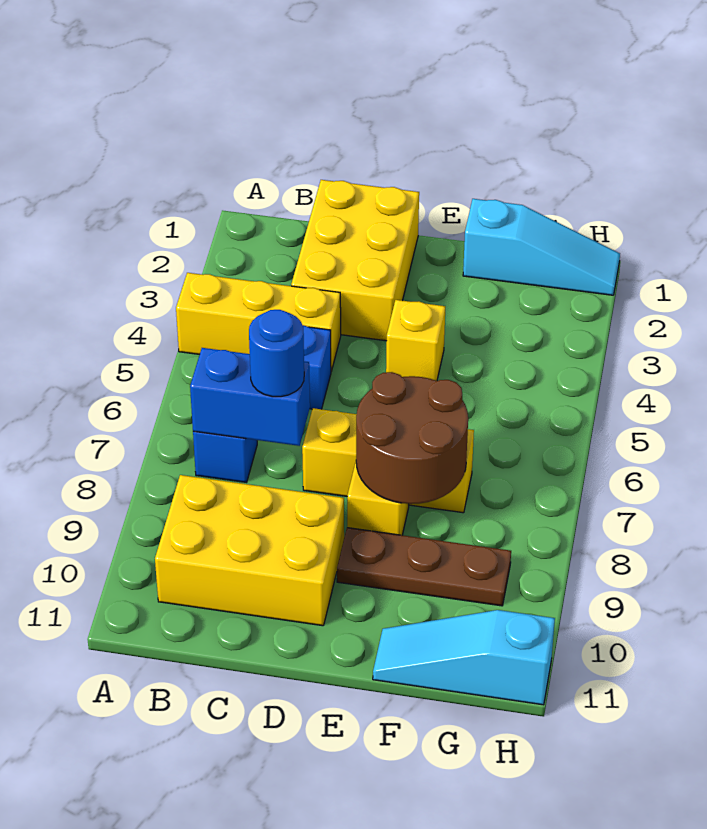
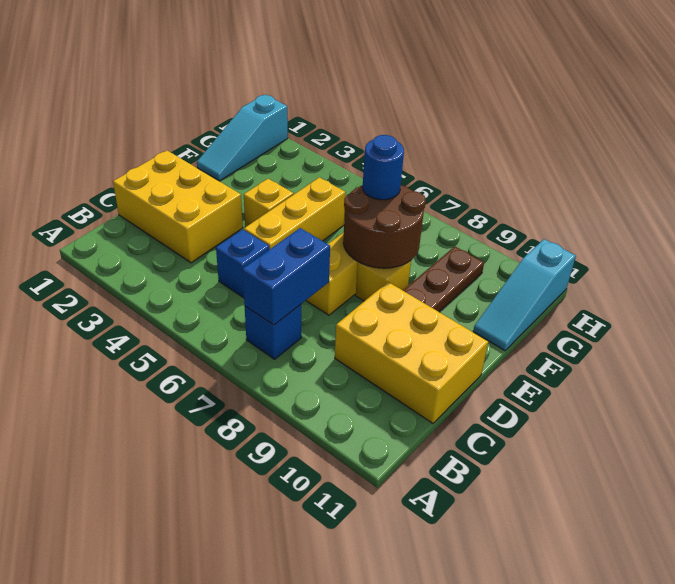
yellow 1x3 brick [176,273,341,371] -> yellow 1x3 brick moved to [244,177,346,250]
yellow 2x3 brick [155,475,344,626] -> yellow 2x3 brick turned to [335,282,488,423]
blue 1x1 round brick [249,310,304,397] -> blue 1x1 round brick moved to [363,135,404,200]
cyan 1x3 slope [463,199,620,295] -> cyan 1x3 slope turned to [197,94,288,181]

